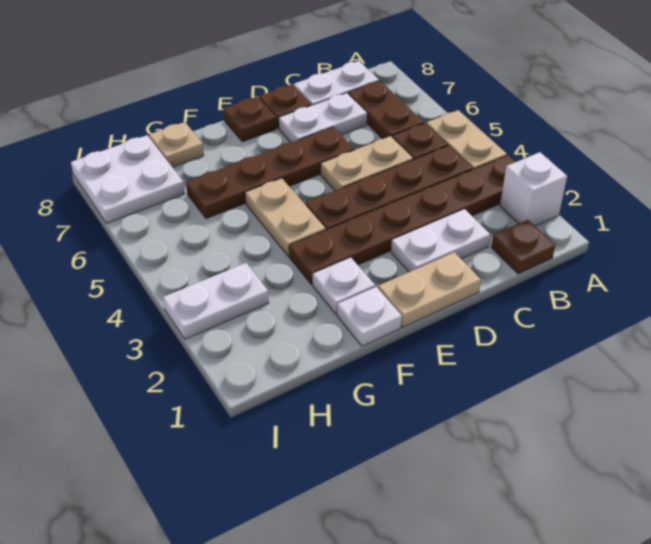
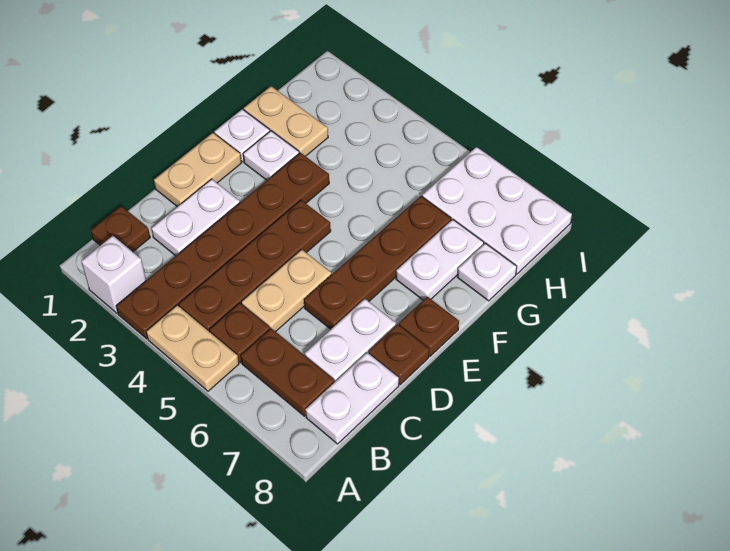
tan 1x2 plate [245,178,326,256] -> tan 1x2 plate moved to [244,86,328,156]
tan 1x1 plate [149,122,204,167] -> white 1x1 plate [457,243,517,301]
white 1x2 plate [163,263,269,339] -> white 1x2 plate moved to [396,219,484,300]
white 2x2 plate [71,135,185,223] -> white 2x3 plate [422,147,572,274]

